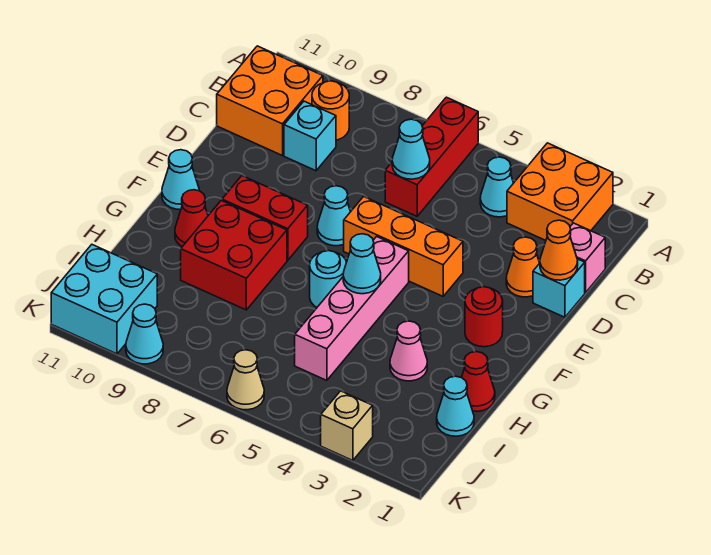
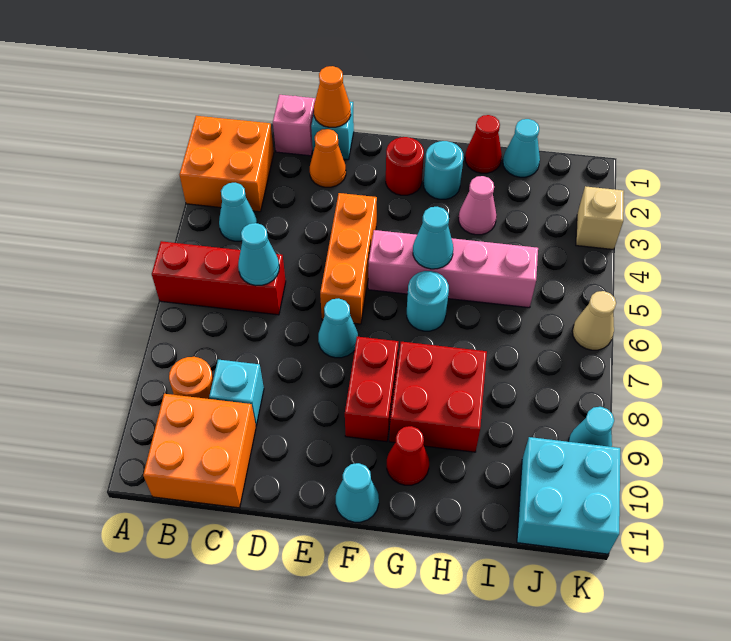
none -> cyan 1x1 round brick [424,141,464,199]

